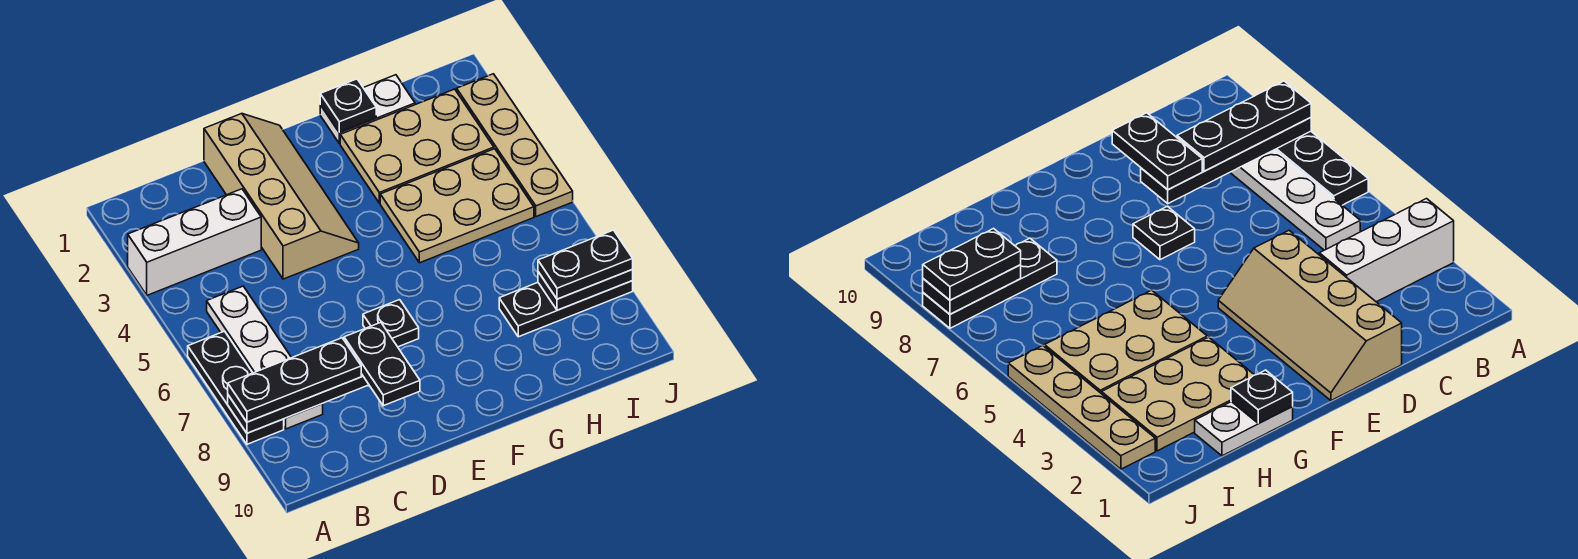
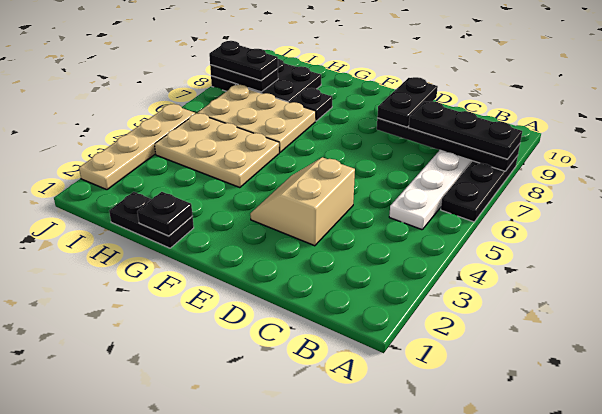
white 1x3 brick [128,189,261,295] -> none
tan 2x4 slope [204,114,359,279] -> tan 2x2 slope [250,157,355,246]
black 1x1 plate [363,300,419,347] -> black 1x1 plate moved to [290,88,332,121]
white 1x2 plate [320,75,415,144] -> black 1x2 plate [109,192,194,248]
tan 2x3 plate [340,89,494,203] -> tan 2x3 plate moved to [198,85,316,152]
black 1x3 plate [499,281,633,337] -> black 2x3 plate [211,59,321,102]

